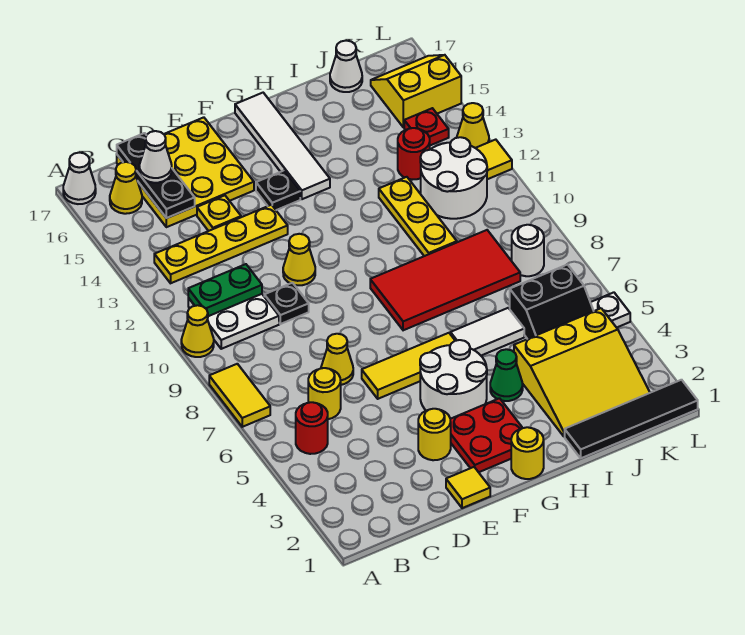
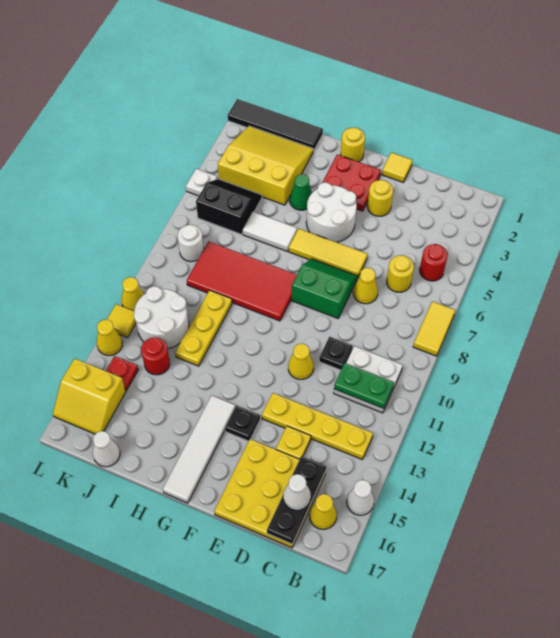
yellow 1x1 cone [181,305,214,357] -> yellow 1x1 cone moved to [122,277,144,311]
white 1x1 cone [63,153,96,204] -> white 1x1 cone moved to [347,480,374,515]
none -> green 2x2 slope [292,259,358,318]

